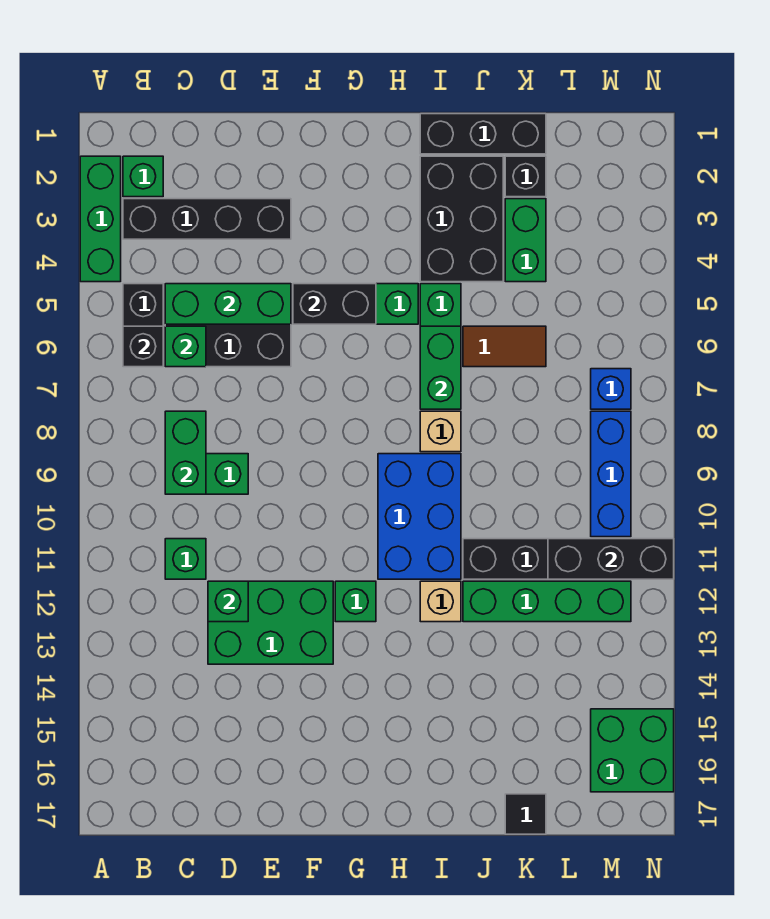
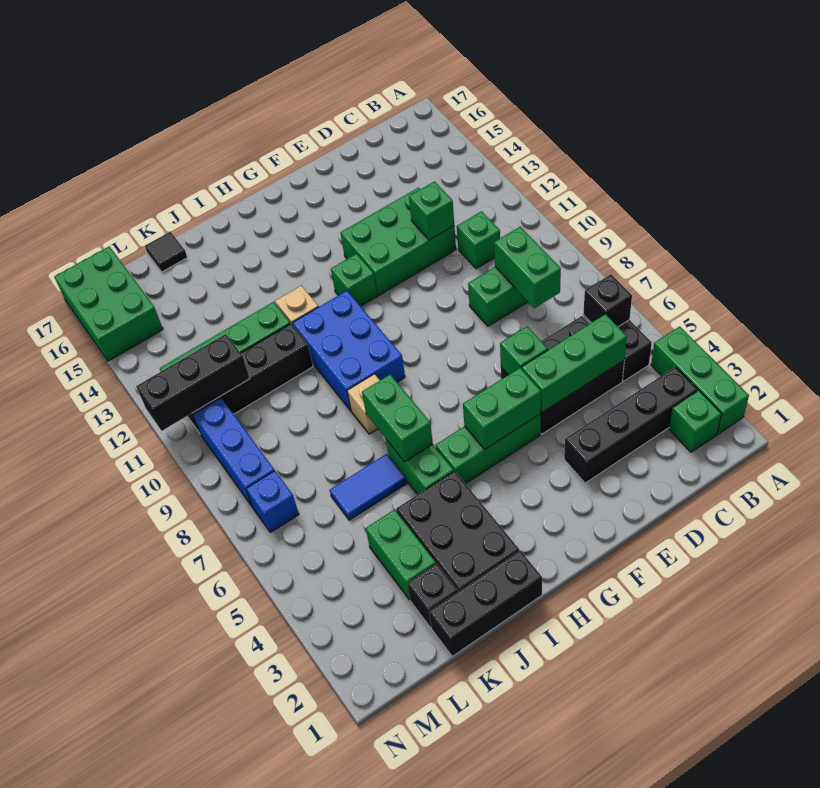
green 1x1 brick [165,326,206,367] -> green 1x1 brick moved to [500,326,548,375]
black 1x2 brick [293,284,376,324] -> green 1x2 brick [463,368,541,449]
brown 1x2 tile [463,326,546,367] -> blue 1x2 tile [330,454,406,520]
green 2x2 brick [591,709,674,792] -> green 2x3 brick [54,246,163,361]

